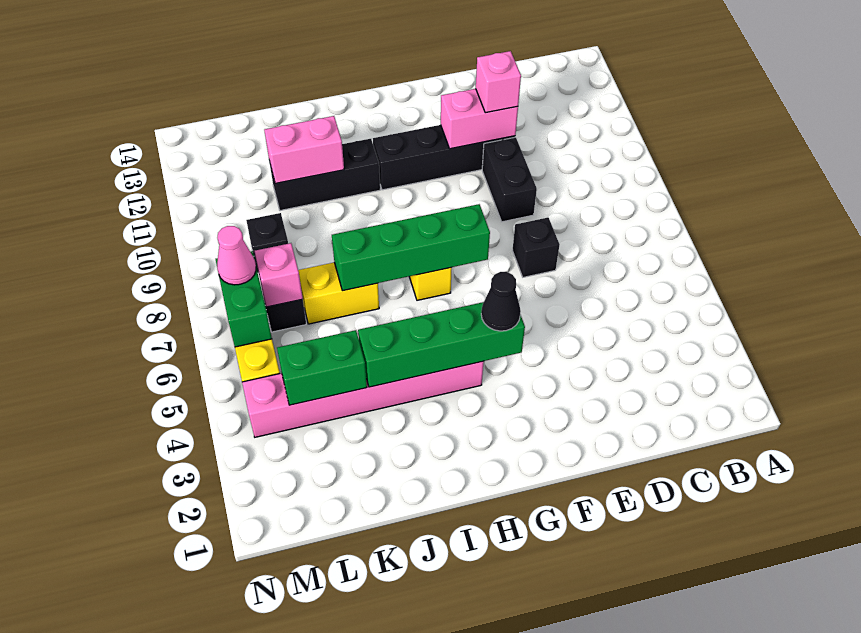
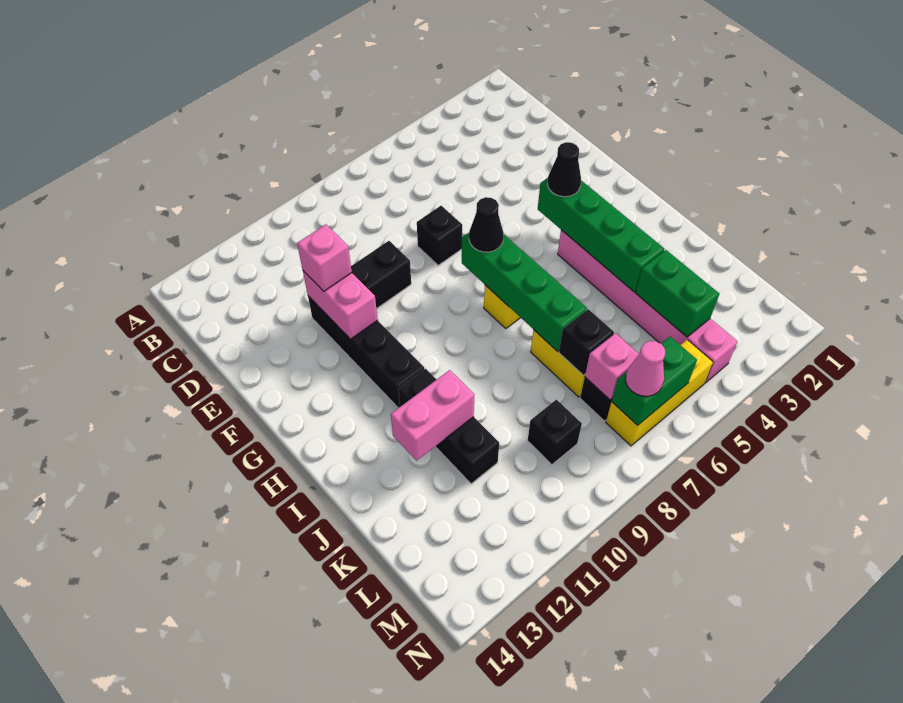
none -> black 1x1 cone [469,197,503,252]
pink 1x2 brick [264,116,344,183] -> pink 1x2 brick turned to [391,370,474,461]
none -> black 1x1 brick [559,309,614,375]

